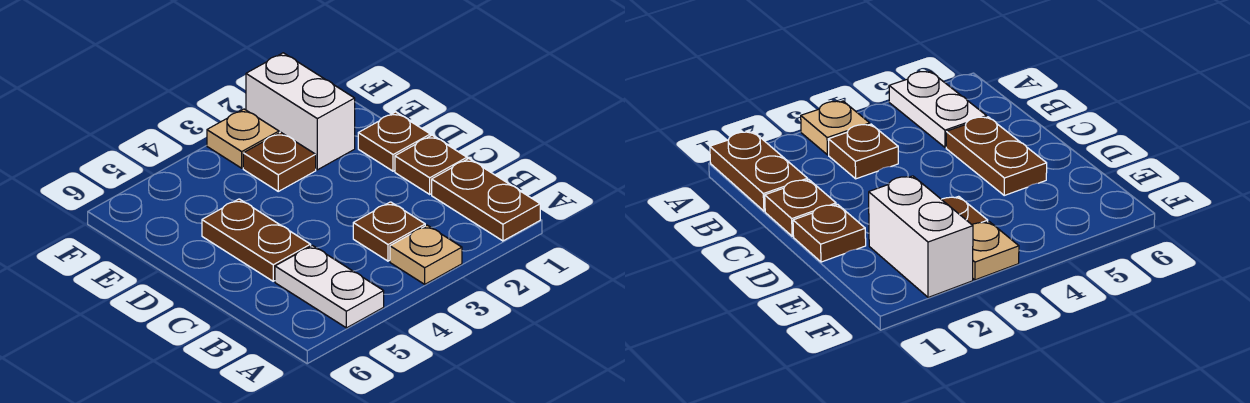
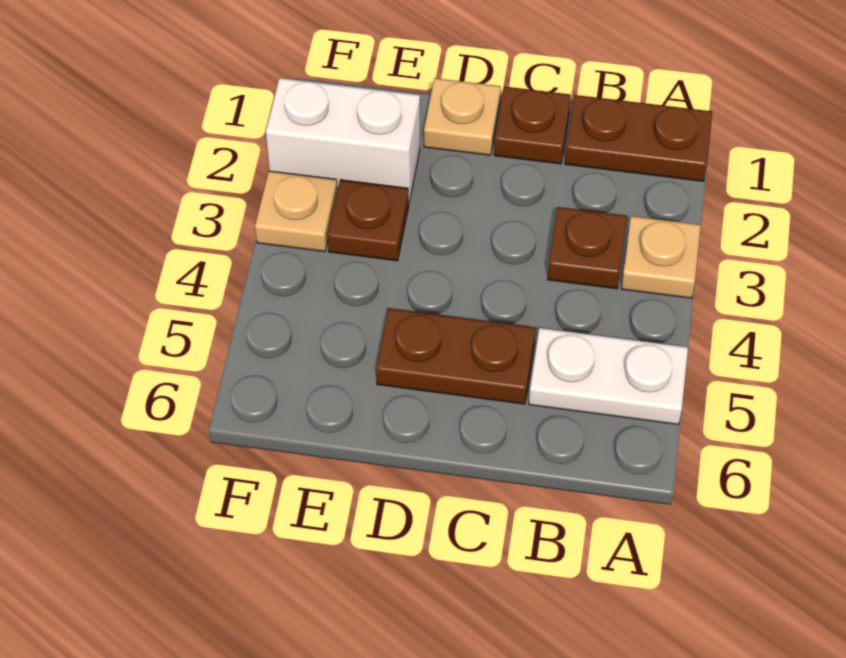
brown 1x1 plate [358,112,430,171] -> tan 1x1 plate [424,78,501,155]

